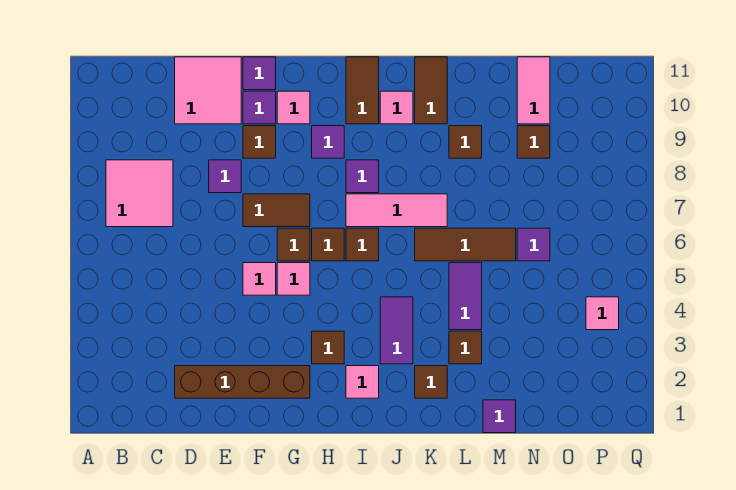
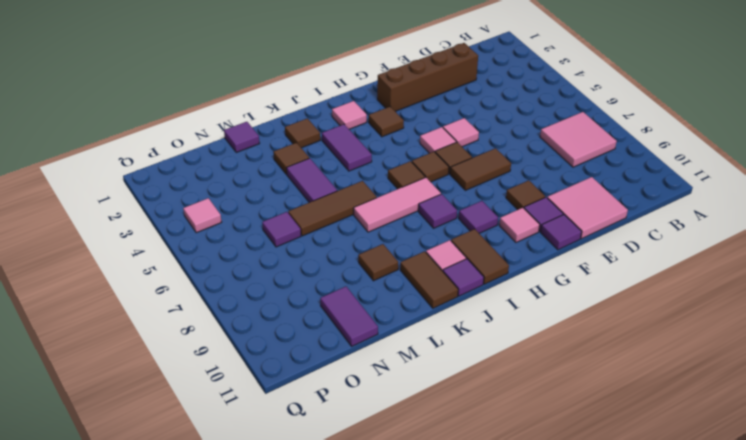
purple 1x1 tile [209,160,241,193] -> purple 1x1 tile moved to [443,259,484,296]
brown 1x1 tile [517,126,550,158] -> none
pink 1x2 tile [517,57,550,124] -> purple 1x2 tile [320,287,378,346]

